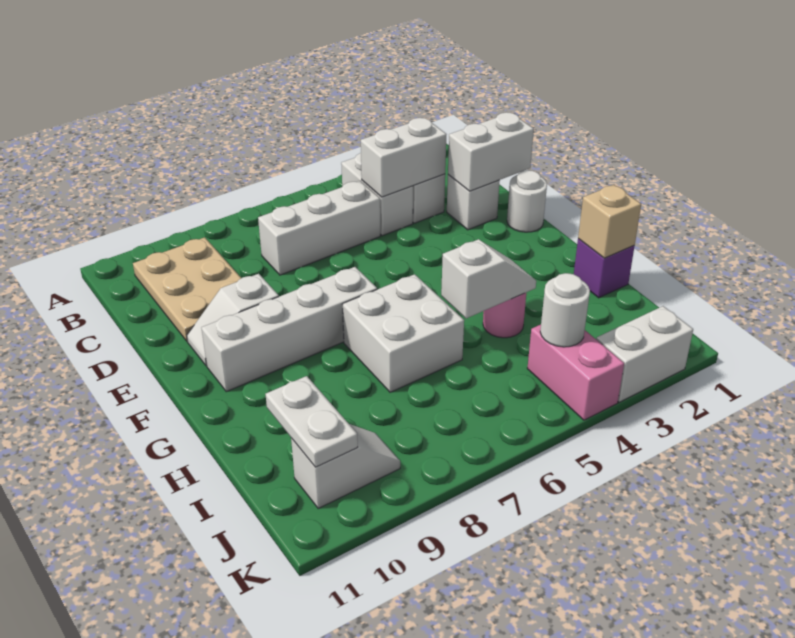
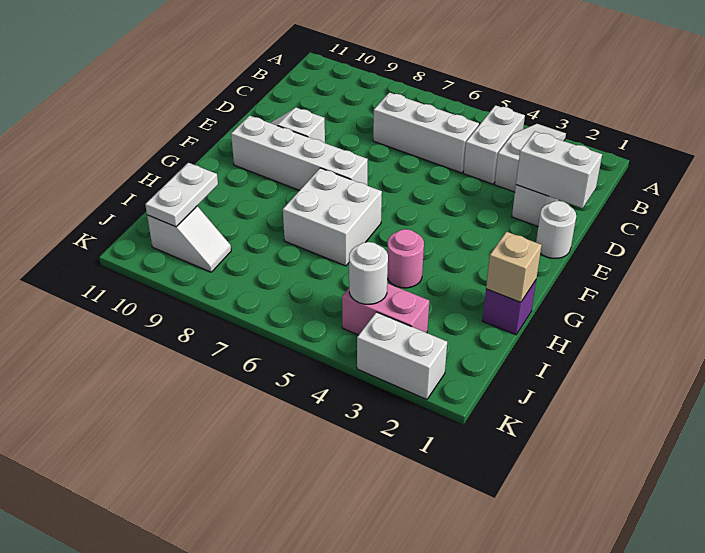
tan 2x3 plate [133,237,241,341] -> none
white 1x2 brick [361,118,446,197] -> none
white 1x2 slope [441,239,536,318] -> none
pink 1x2 brick [527,325,624,420] -> pink 1x2 brick turned to [342,283,429,335]

